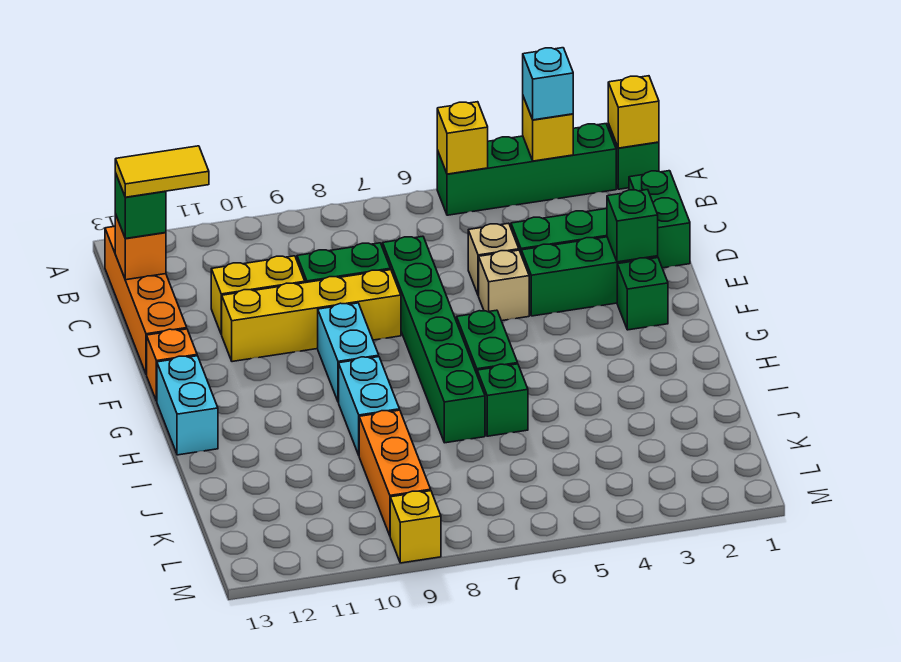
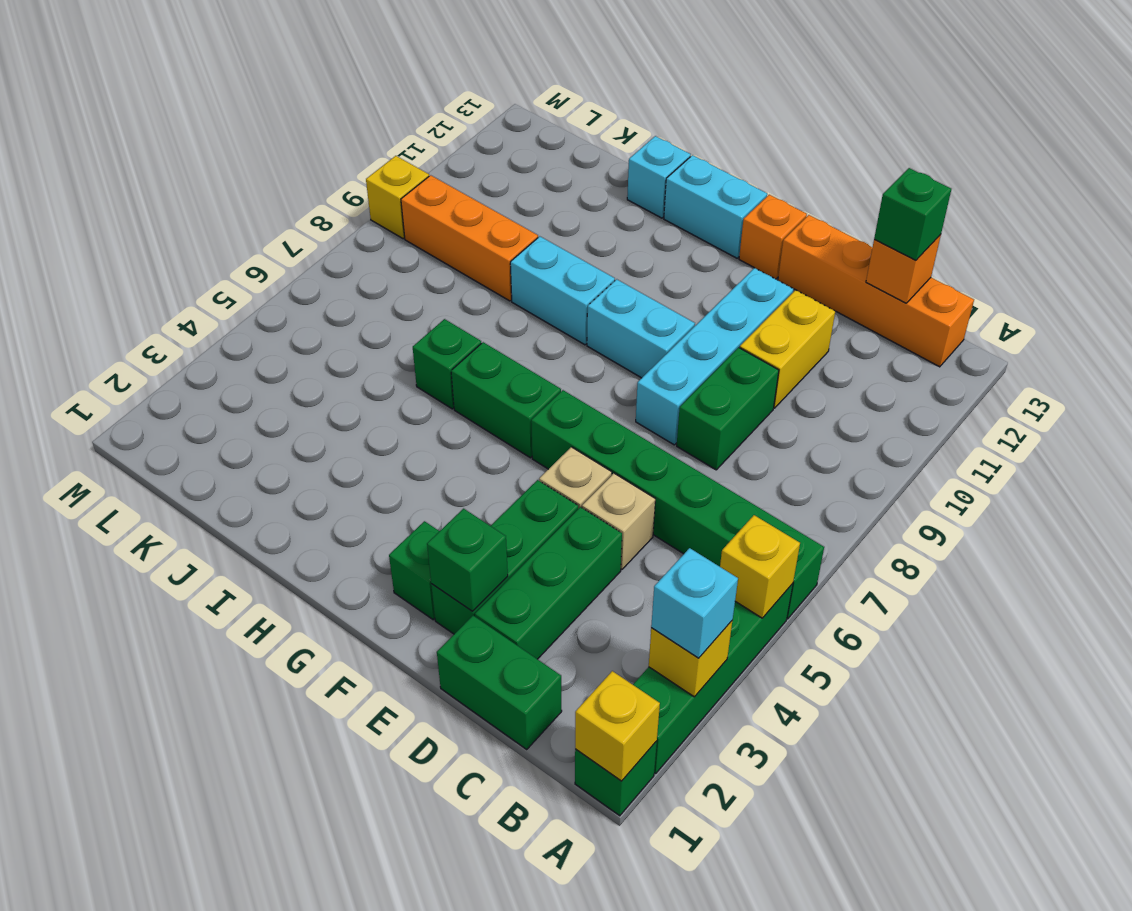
yellow 1x2 tile [115,146,209,197] -> none
green 1x6 brick [383,236,485,443] -> green 1x6 brick moved to [531,390,824,619]
yellow 1x4 brick [221,270,401,362] -> cyan 1x4 brick [636,268,793,445]
none -> cyan 1x1 brick [627,136,691,218]

